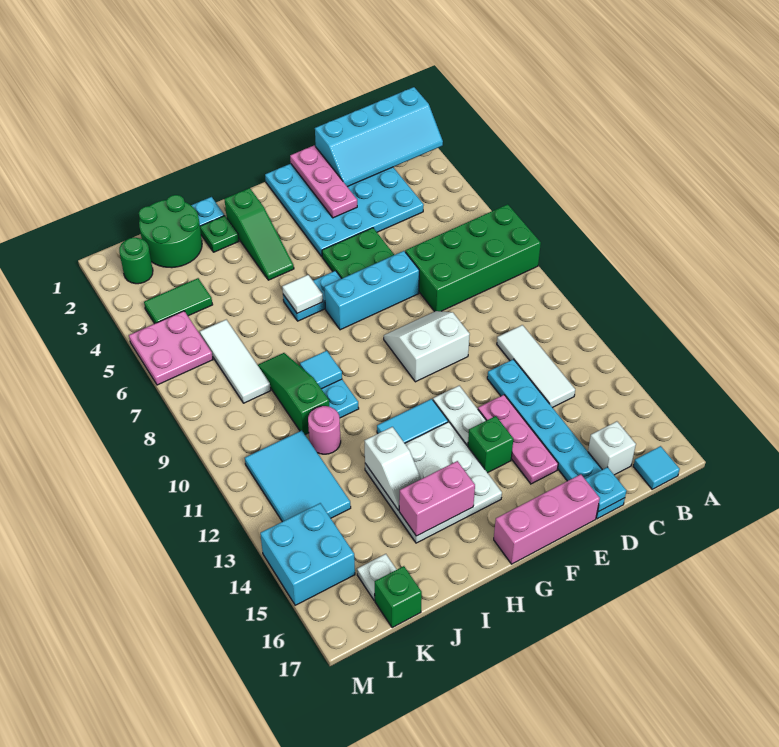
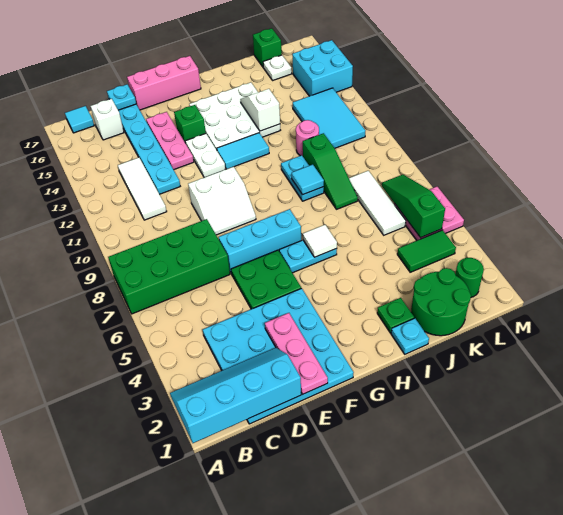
green 1x3 slope [224,188,294,280] -> green 1x3 slope moved to [382,175,445,238]
pink 1x2 brick [399,461,475,536] -> none

